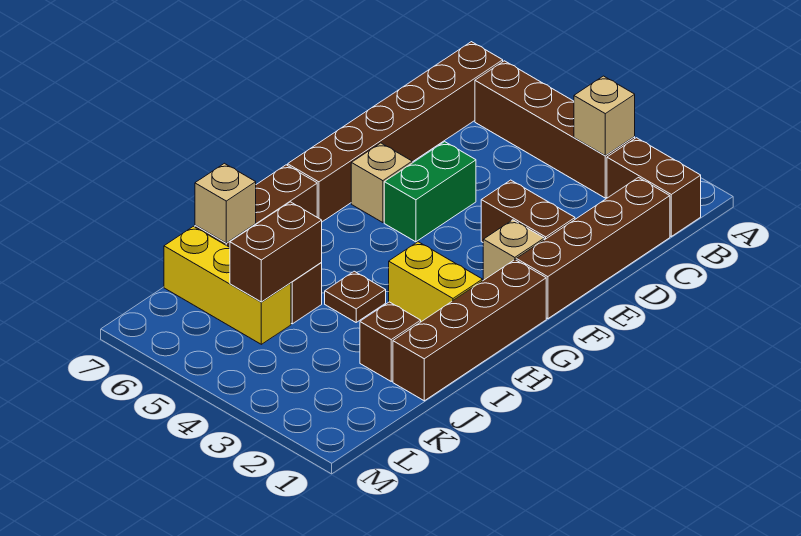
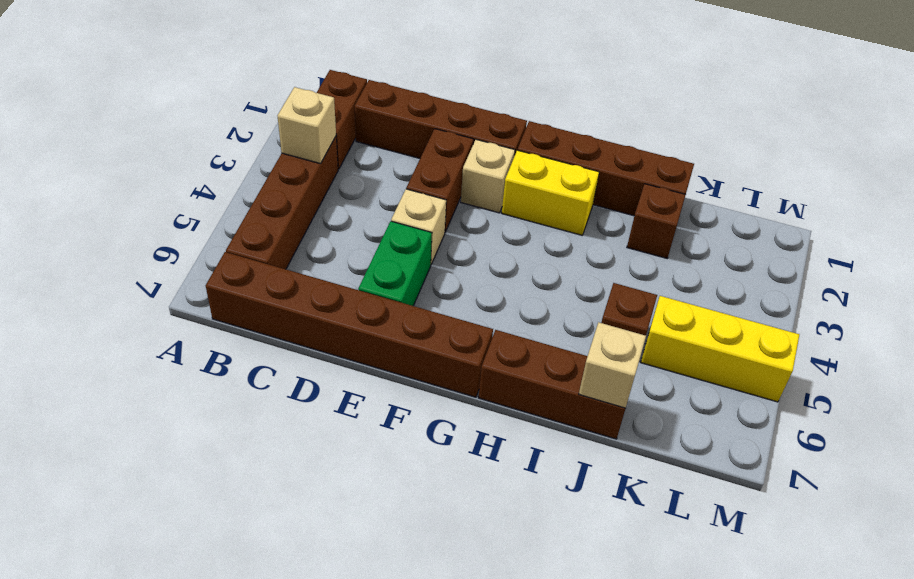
green 1x2 brick [384,142,476,242] -> green 1x2 brick turned to [358,221,432,306]
tan 1x1 brick [351,143,412,223] -> tan 1x1 brick moved to [391,189,446,264]
yellow 1x2 brick [389,242,482,322] -> yellow 1x2 brick turned to [502,150,599,235]
brown 1x1 plate [325,271,386,322] -> none
brown 1x2 brick [230,202,322,302] -> none
yellow 1x3 brick [164,226,291,344] -> yellow 1x3 brick turned to [641,296,799,402]

